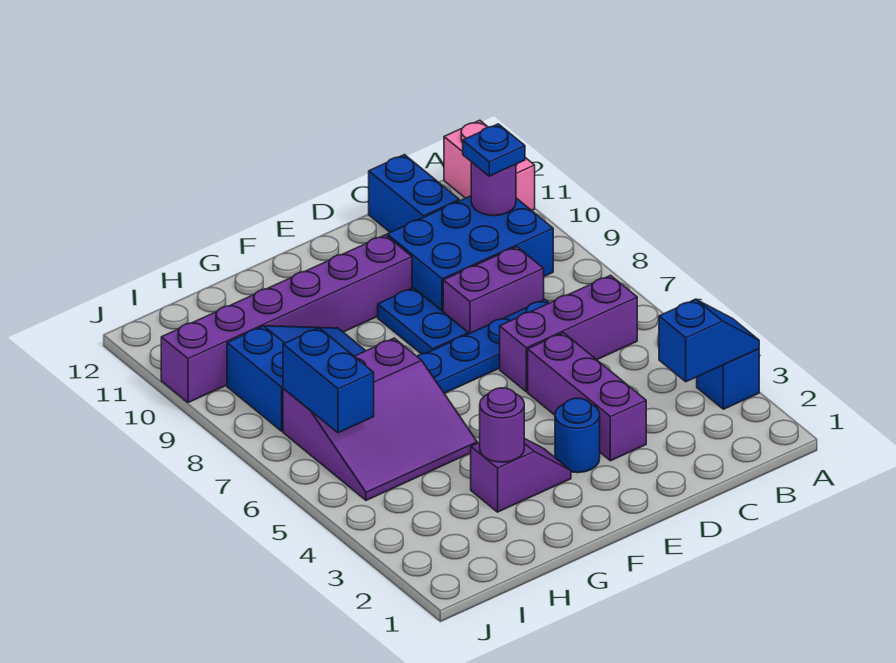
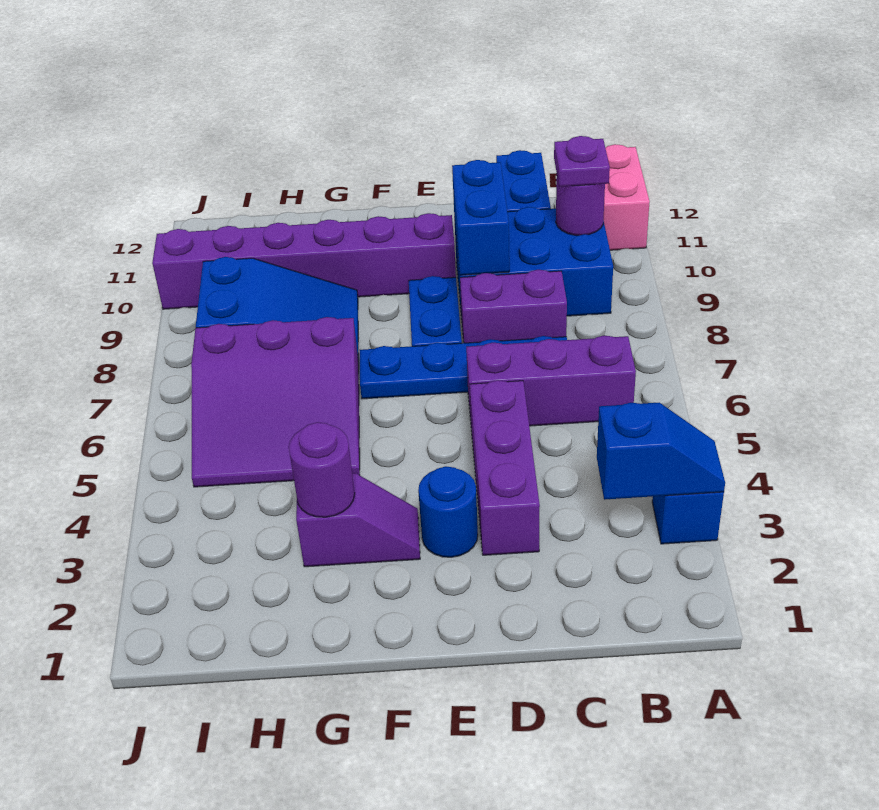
blue 1x1 plate [463,124,525,176] -> purple 1x1 plate [554,136,610,187]
blue 1x2 brick [283,328,374,433] -> blue 1x2 brick moved to [452,160,509,275]

